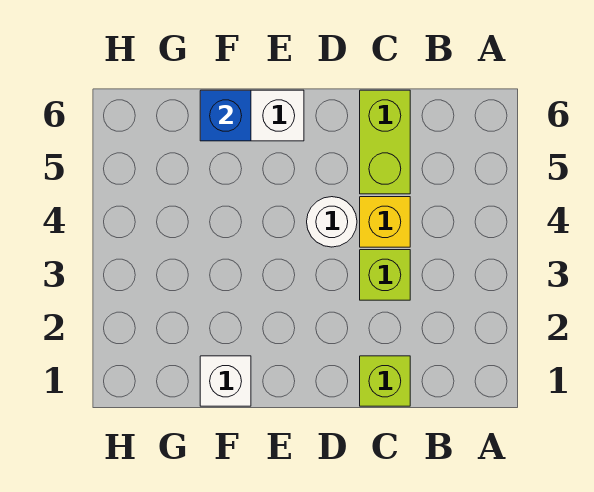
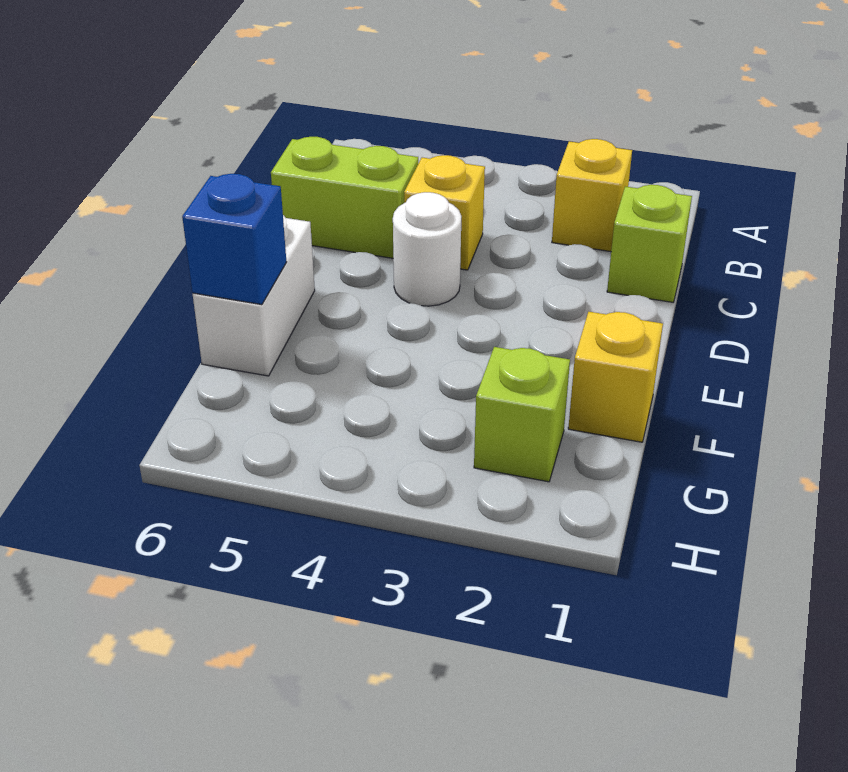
none -> yellow 1x1 brick [552,139,632,252]
lime 1x1 brick [360,250,410,300] -> lime 1x1 brick moved to [474,347,570,482]
white 1x1 brick [200,356,251,406] -> yellow 1x1 brick [568,312,663,442]

